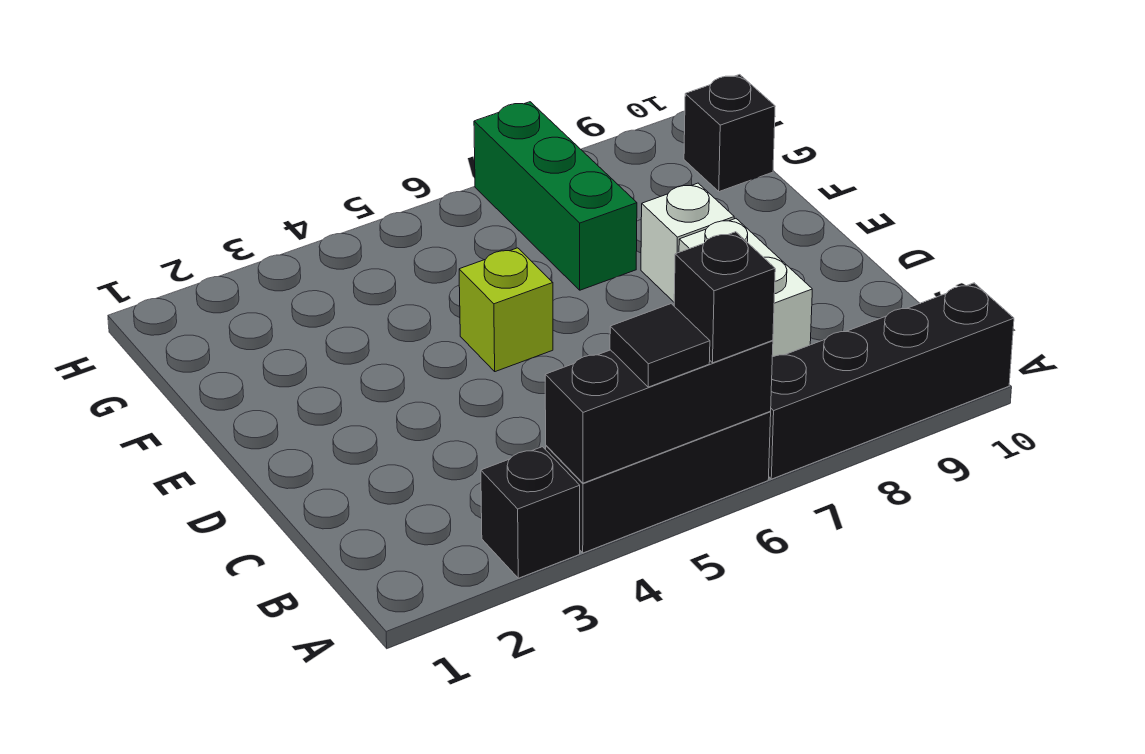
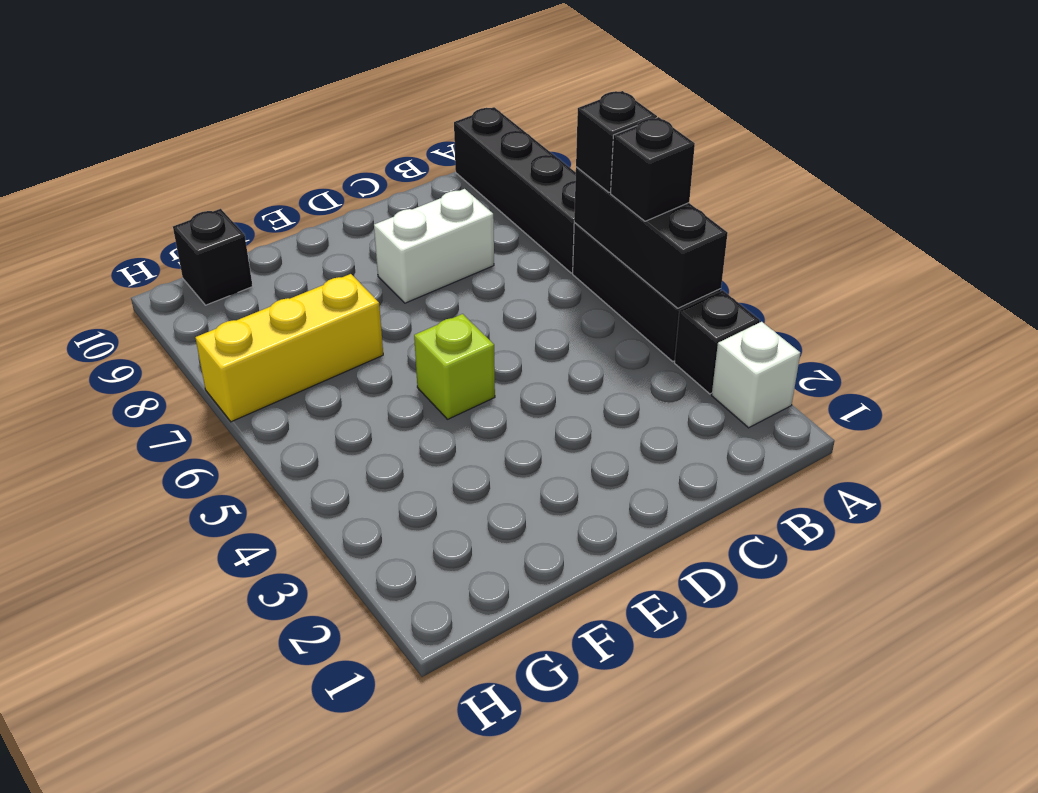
black 1x1 tile [610,304,710,387] -> black 1x1 brick [611,117,695,221]
white 1x1 brick [641,183,734,302] -> white 1x1 brick moved to [712,322,800,428]
green 1x3 brick [474,102,637,290] -> yellow 1x3 brick [195,274,383,422]

